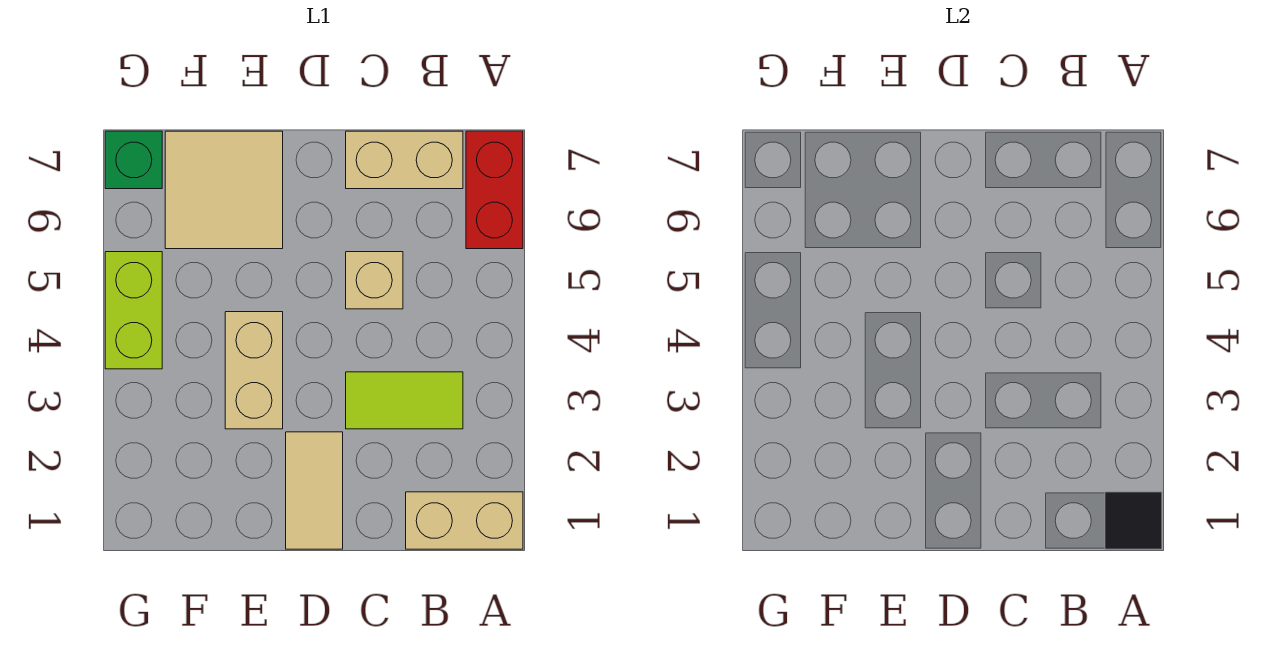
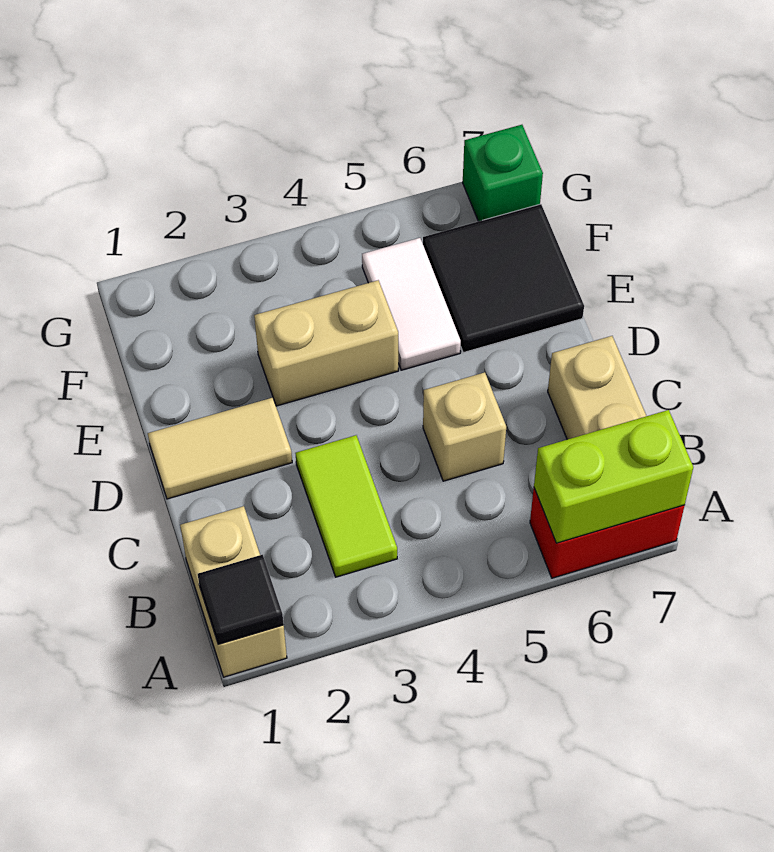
none -> white 1x2 tile [362,238,461,370]
tan 2x2 tile [165,131,283,249] -> black 2x2 tile [423,204,584,353]
lime 1x2 brick [105,252,162,369] -> lime 1x2 brick moved to [534,410,693,543]

